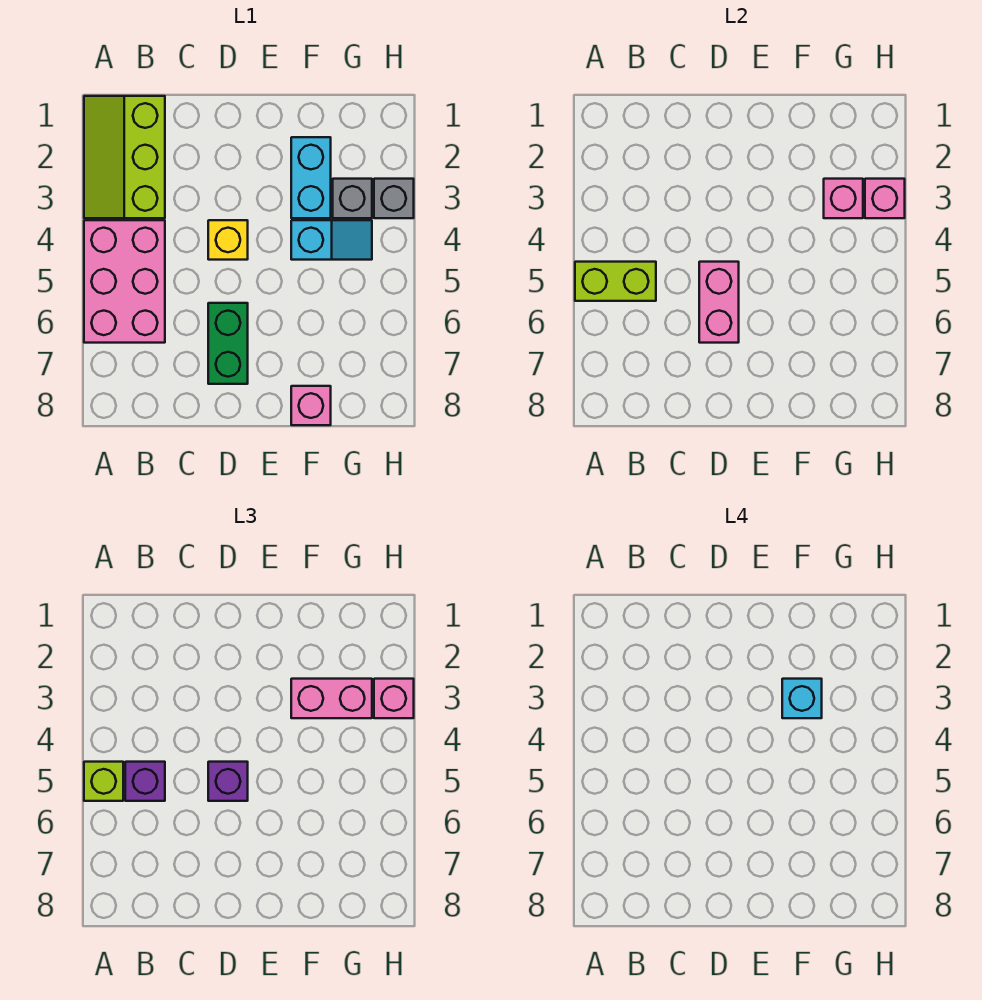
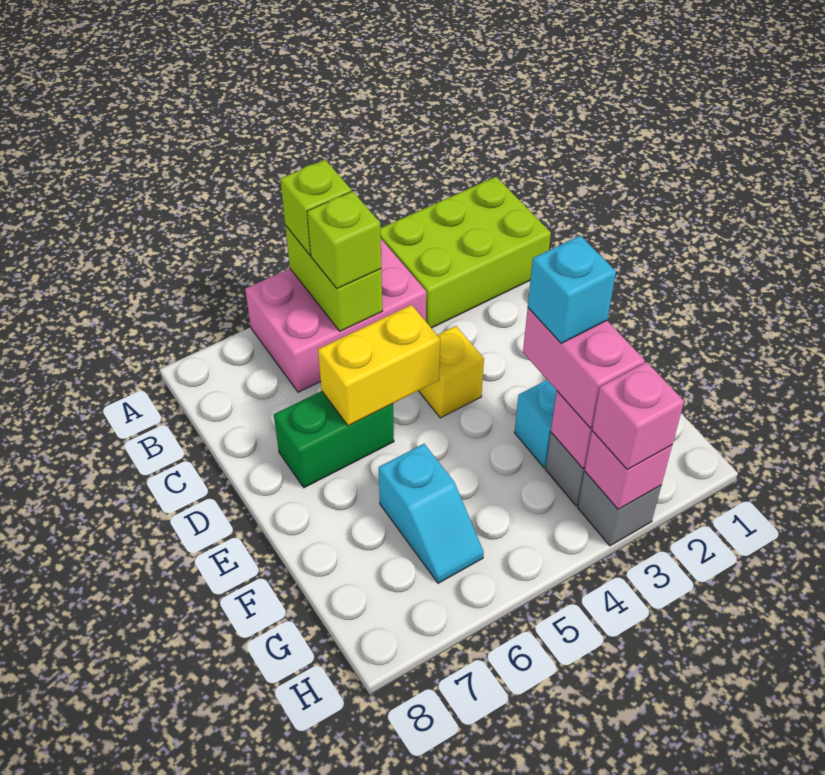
lime 2x3 slope [84,96,165,218] -> lime 2x3 brick [380,177,551,328]
purple 1x1 brick [125,762,165,801] -> lime 1x1 brick [307,191,381,289]
pink 1x2 brick [699,262,739,343] -> yellow 1x2 brick [318,305,440,426]
purple 1x1 brick [208,762,248,801] -> none
cyan 1x2 slope [291,220,372,260] -> cyan 1x2 slope moved to [379,444,484,583]
pink 1x1 brick [291,386,331,425] -> none

